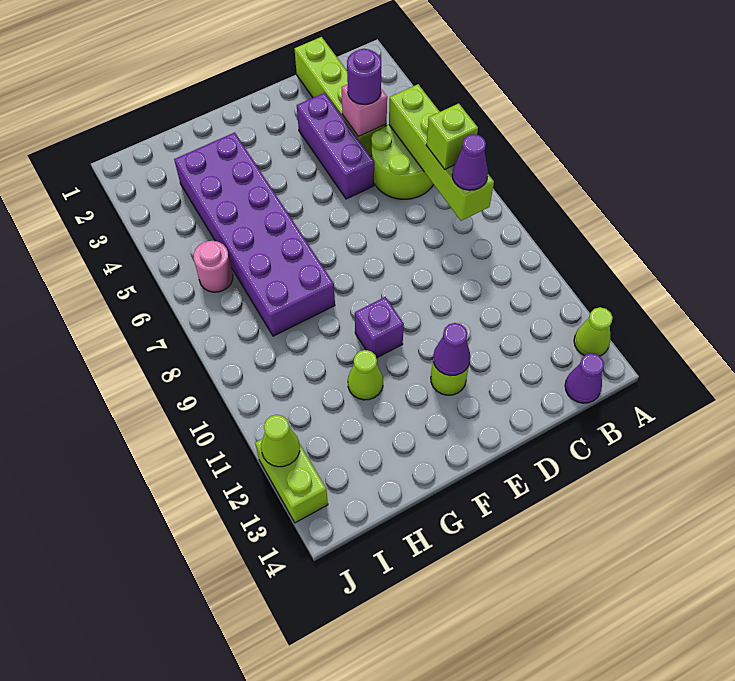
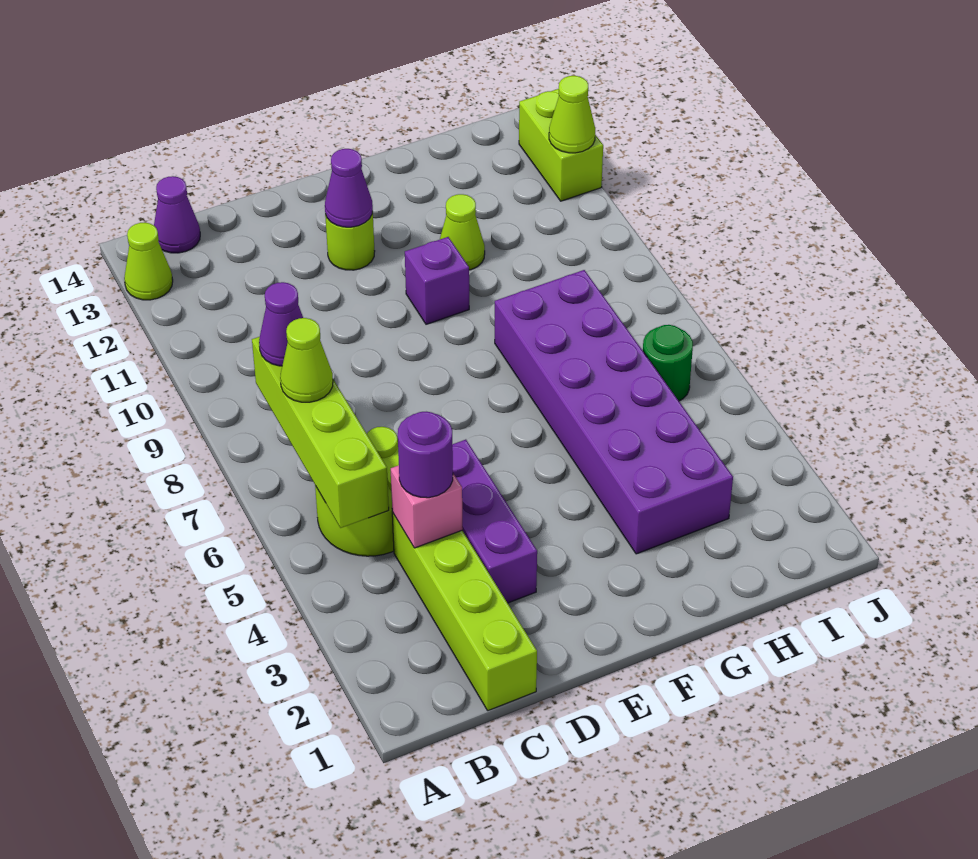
lime 1x1 brick [426,104,478,169] -> lime 1x1 cone [280,318,333,402]
pink 1x1 round brick [193,241,233,292] -> green 1x1 round brick [643,325,693,401]

